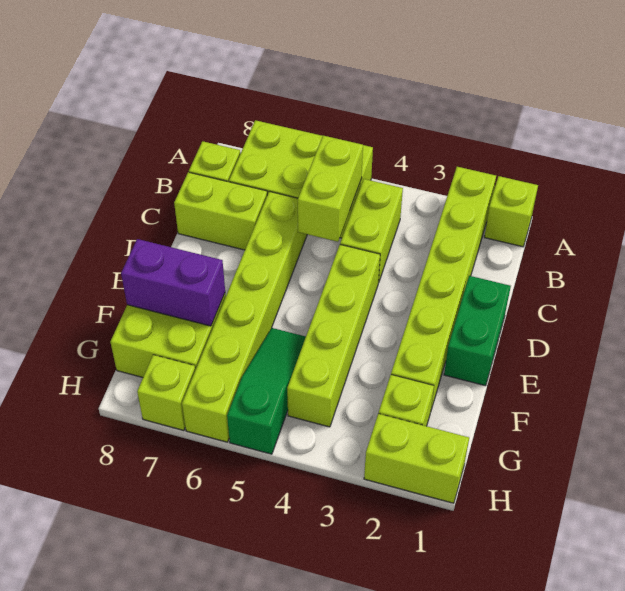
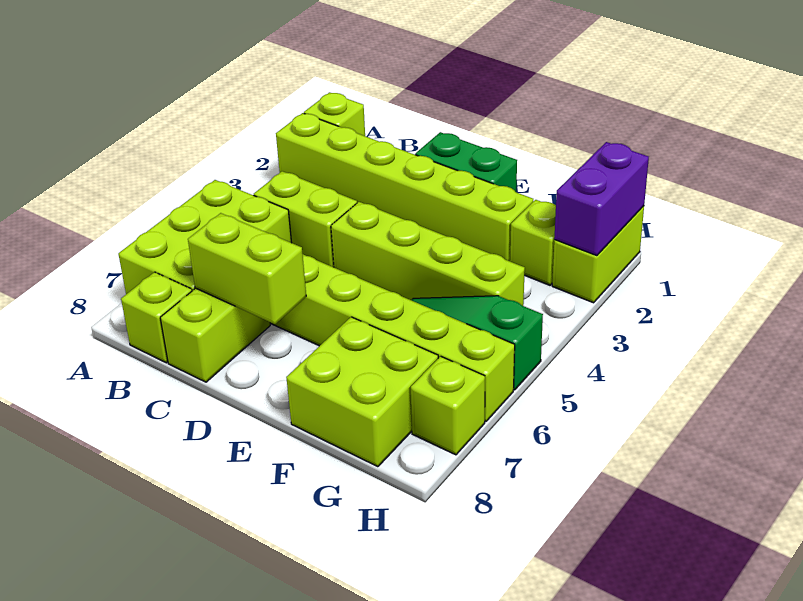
lime 1x2 brick [298,136,363,242] -> lime 1x2 brick moved to [188,213,306,324]
purple 1x2 brick [121,239,225,326] -> purple 1x2 brick moved to [554,142,649,256]

